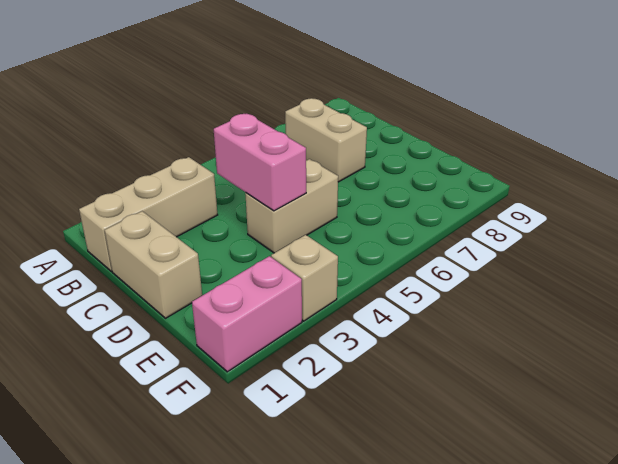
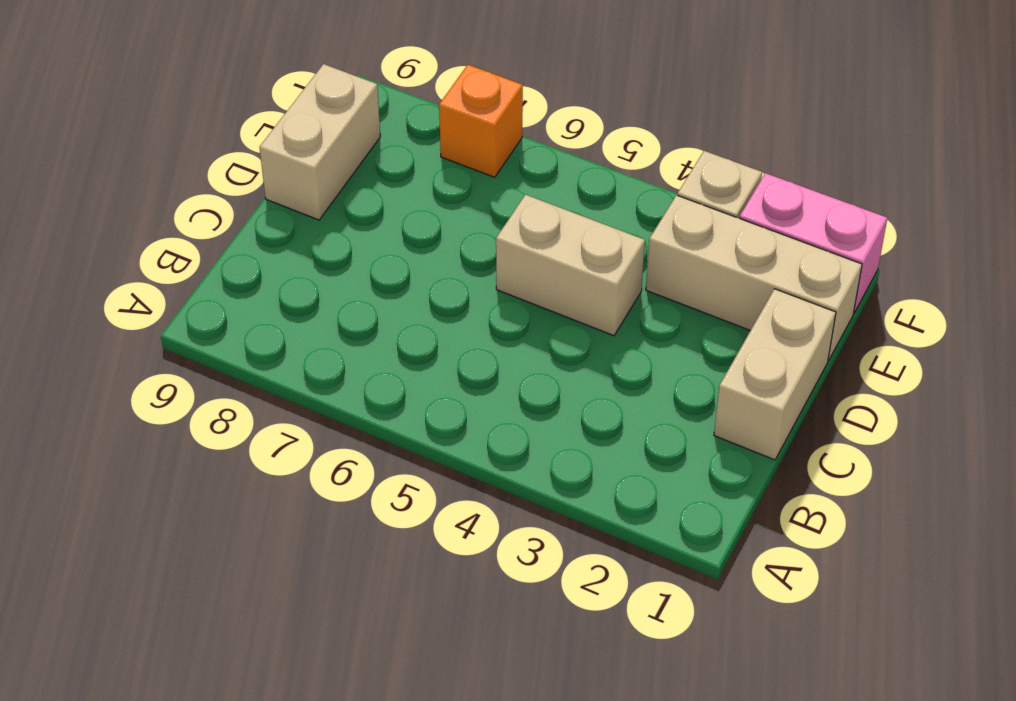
tan 1x3 brick [79,157,218,271] -> tan 1x3 brick moved to [646,195,862,361]
tan 1x2 brick [285,98,367,182] -> tan 1x2 brick moved to [259,64,380,220]
pink 1x2 brick [214,114,306,211] -> none
none -> orange 1x1 brick [439,65,523,177]

